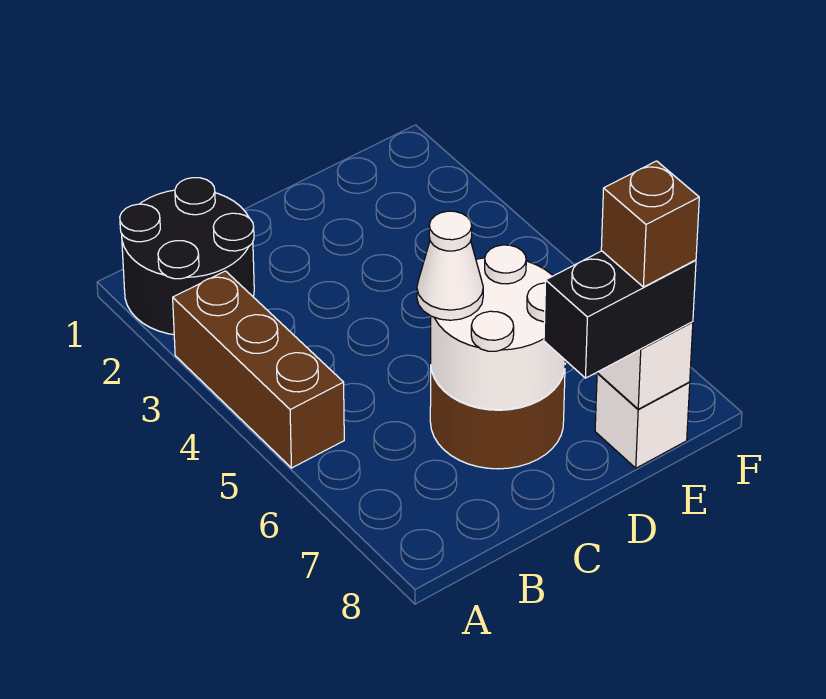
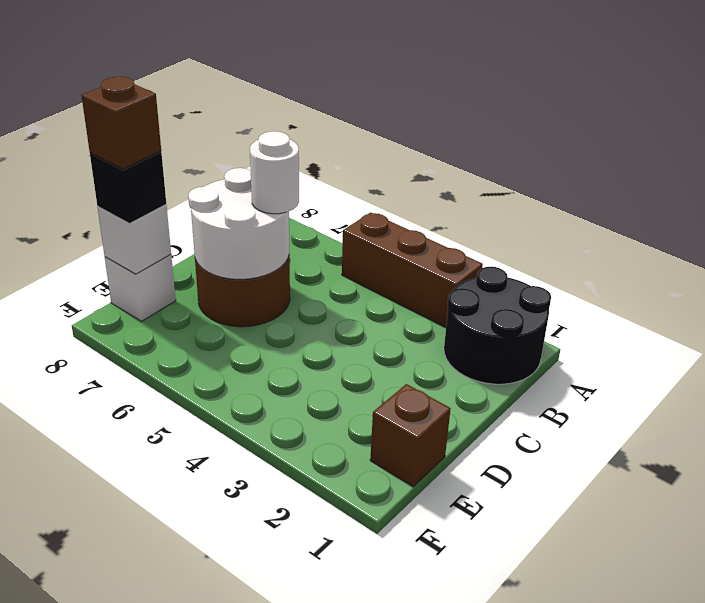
white 1x1 cone [417,211,483,320] -> white 1x1 round brick [250,131,299,214]
black 1x2 brick [544,251,696,378] -> black 1x1 brick [90,151,166,224]
none -> brown 1x1 brick [370,384,451,487]

